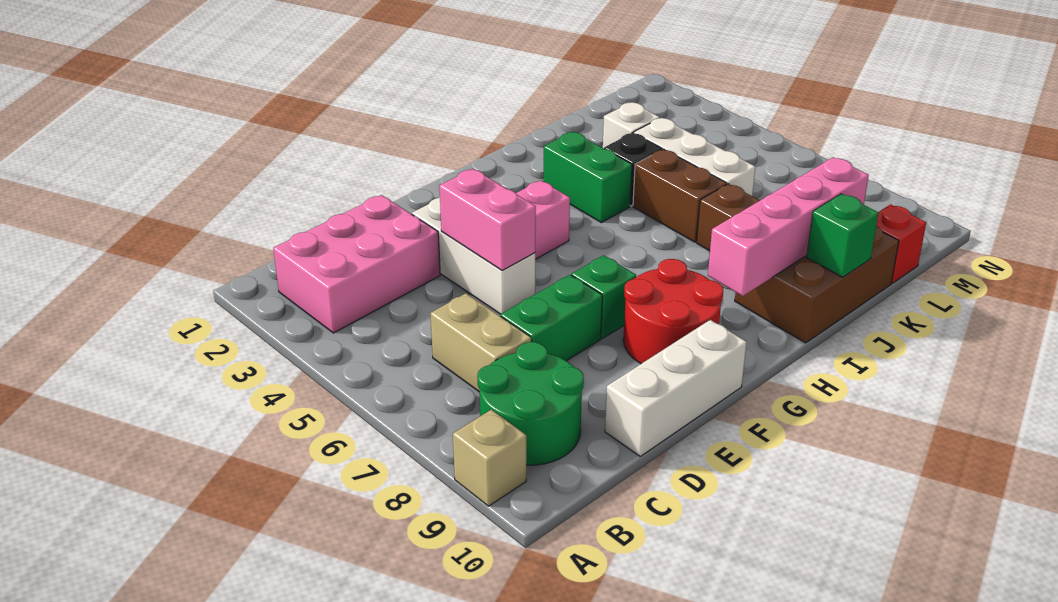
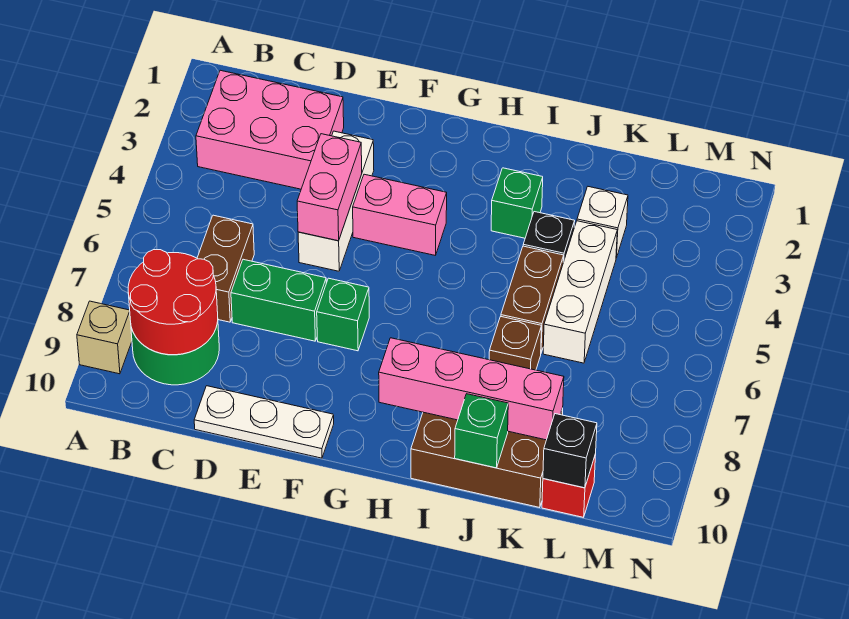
tan 1x2 brick [430,293,531,392] -> brown 1x2 brick [197,215,254,322]
white 1x3 brick [605,320,747,456] -> white 1x3 plate [194,386,334,458]
red 2x2 round brick [623,259,723,364] -> red 2x2 round brick moved to [128,250,218,355]
green 1x2 brick [543,132,632,223] -> green 1x1 brick [491,168,543,238]
none -> black 1x1 brick [543,414,597,488]

